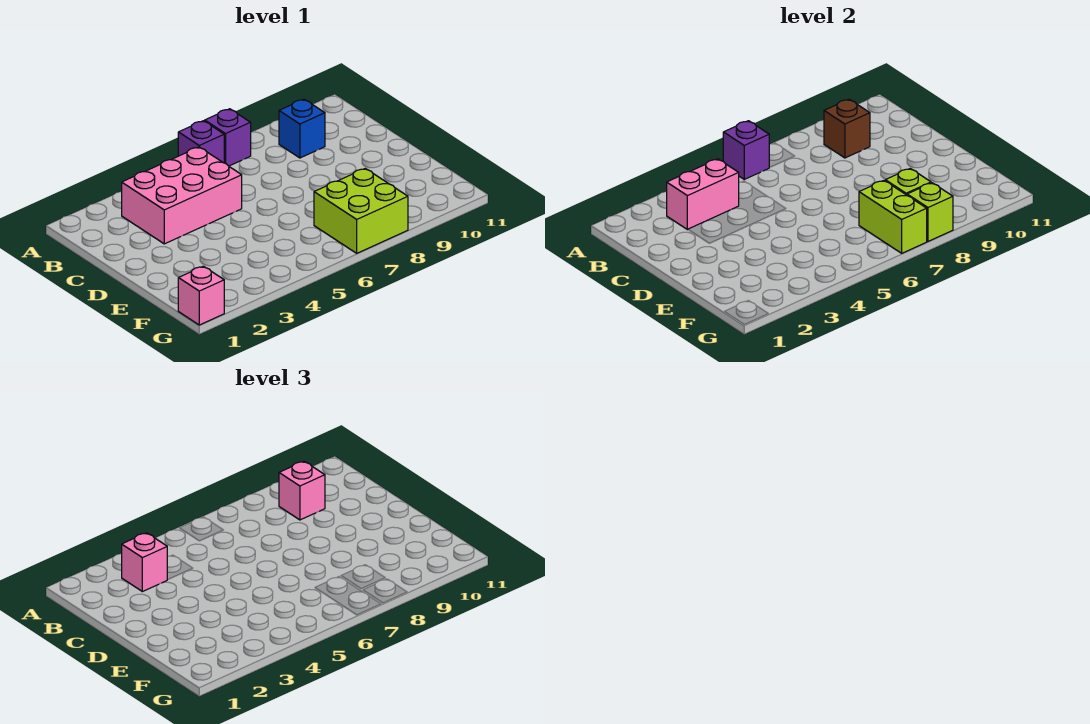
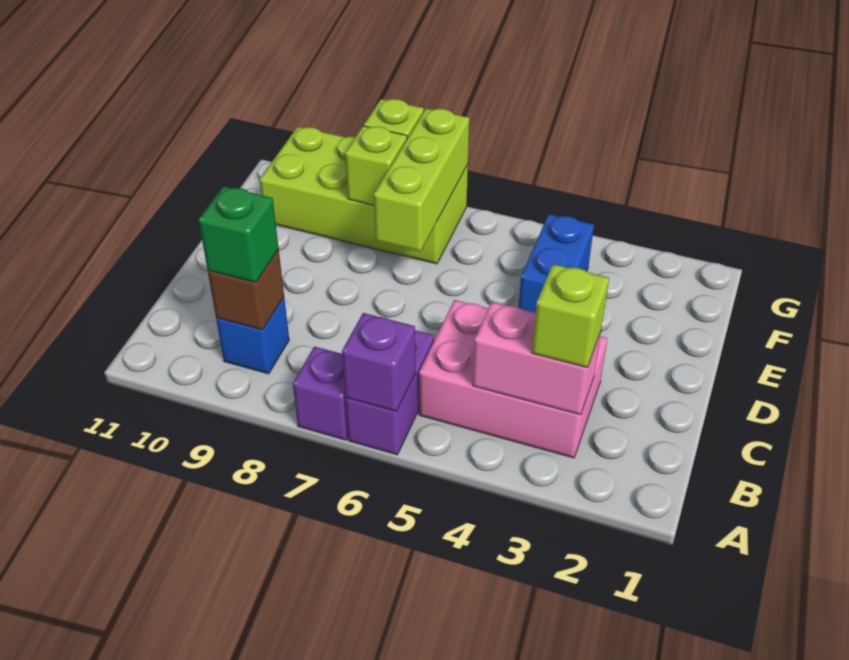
purple 1x1 brick [178,121,224,163] -> purple 1x2 brick [345,330,434,455]
pink 1x1 brick [121,533,167,592] -> lime 1x1 brick [532,264,609,368]
pink 1x1 brick [279,461,325,520] -> green 1x1 brick [198,186,279,283]
none -> blue 1x2 brick [519,214,594,313]
lime 2x2 brick [314,168,408,253] -> lime 2x4 brick [260,127,468,264]
lime 1x2 brick [859,181,927,253] -> lime 1x3 brick [374,108,469,251]
pink 1x1 brick [178,266,224,325] -> none

